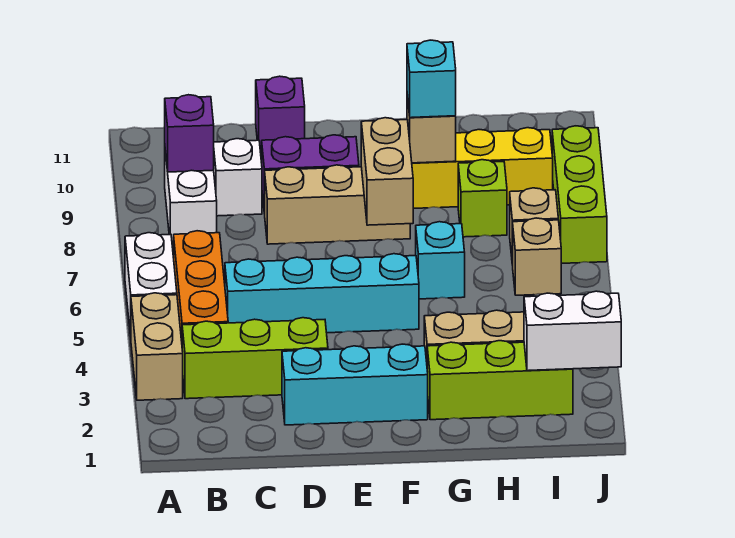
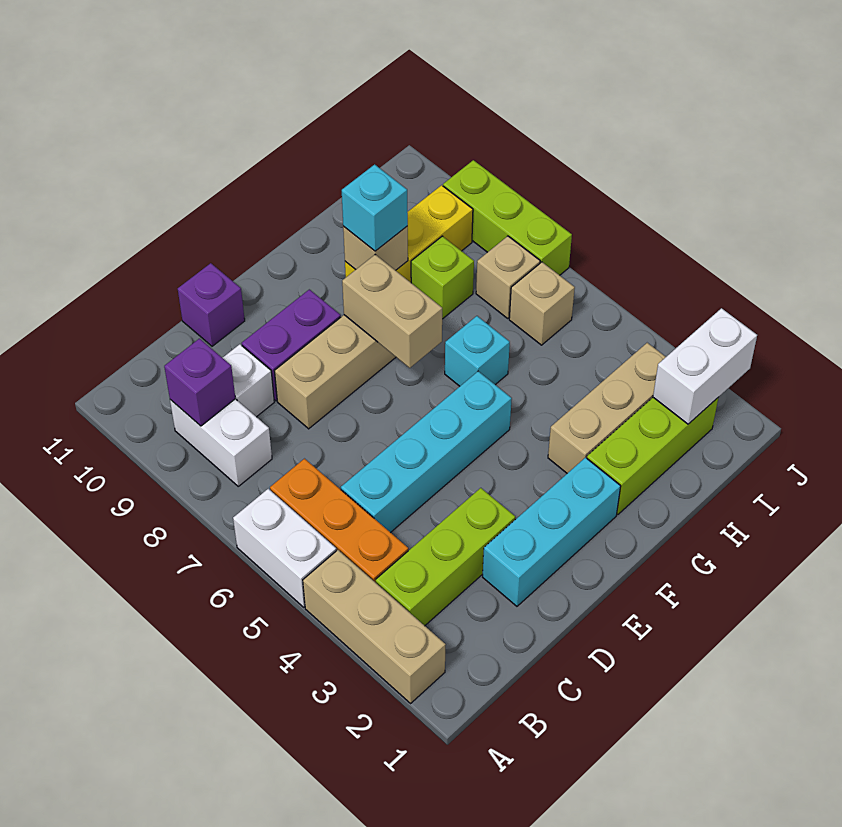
tan 1x2 brick [131,293,183,400] -> tan 1x3 brick [303,550,446,703]

